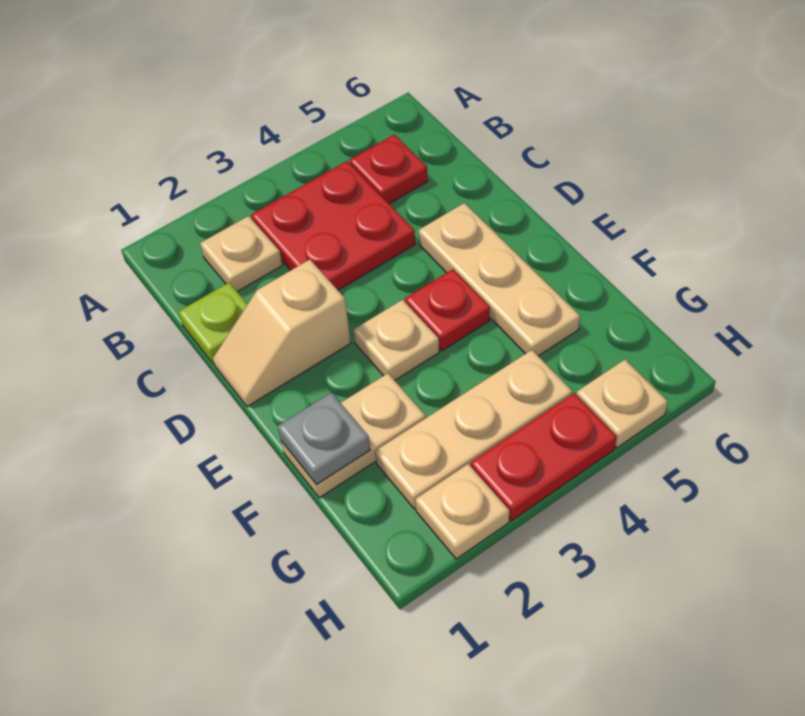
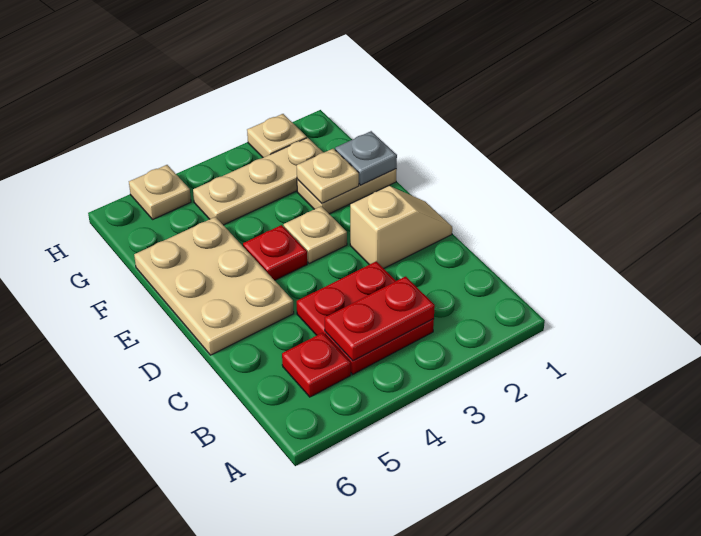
tan 1x1 plate [200,216,282,292] -> tan 1x1 plate moved to [297,149,359,203]
lime 1x1 plate [179,283,248,364] -> none
tan 1x3 plate [419,203,580,356] -> tan 2x3 plate [134,217,294,355]
red 1x2 plate [471,393,617,521] -> red 1x2 plate moved to [325,276,435,361]

